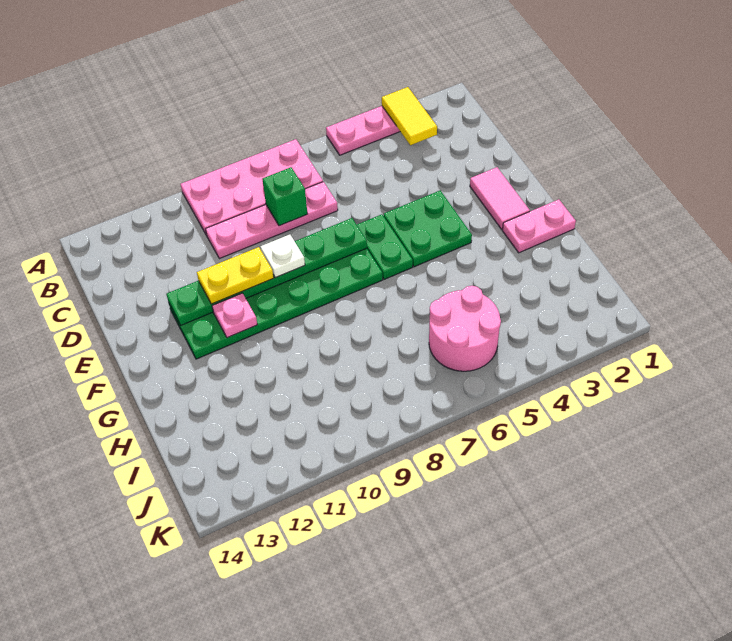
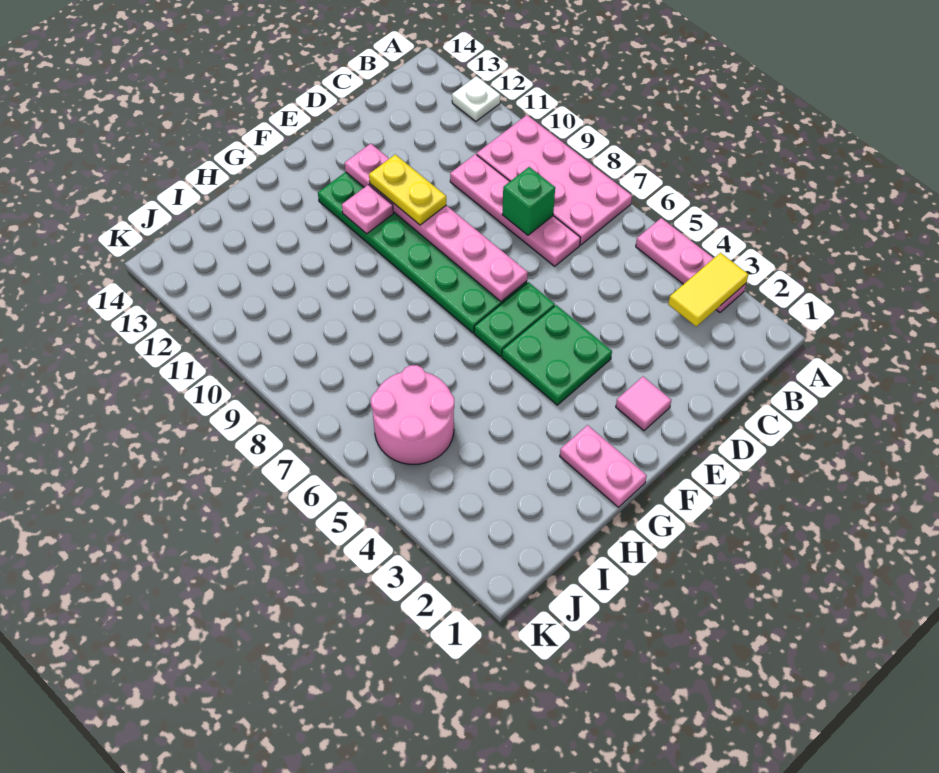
pink 1x2 tile [470,167,530,229] -> pink 1x1 tile [616,377,671,431]
green 1x6 plate [167,218,367,325] -> pink 1x6 plate [345,144,528,302]
white 1x1 plate [261,235,305,278] -> white 1x1 plate moved to [452,76,500,121]

